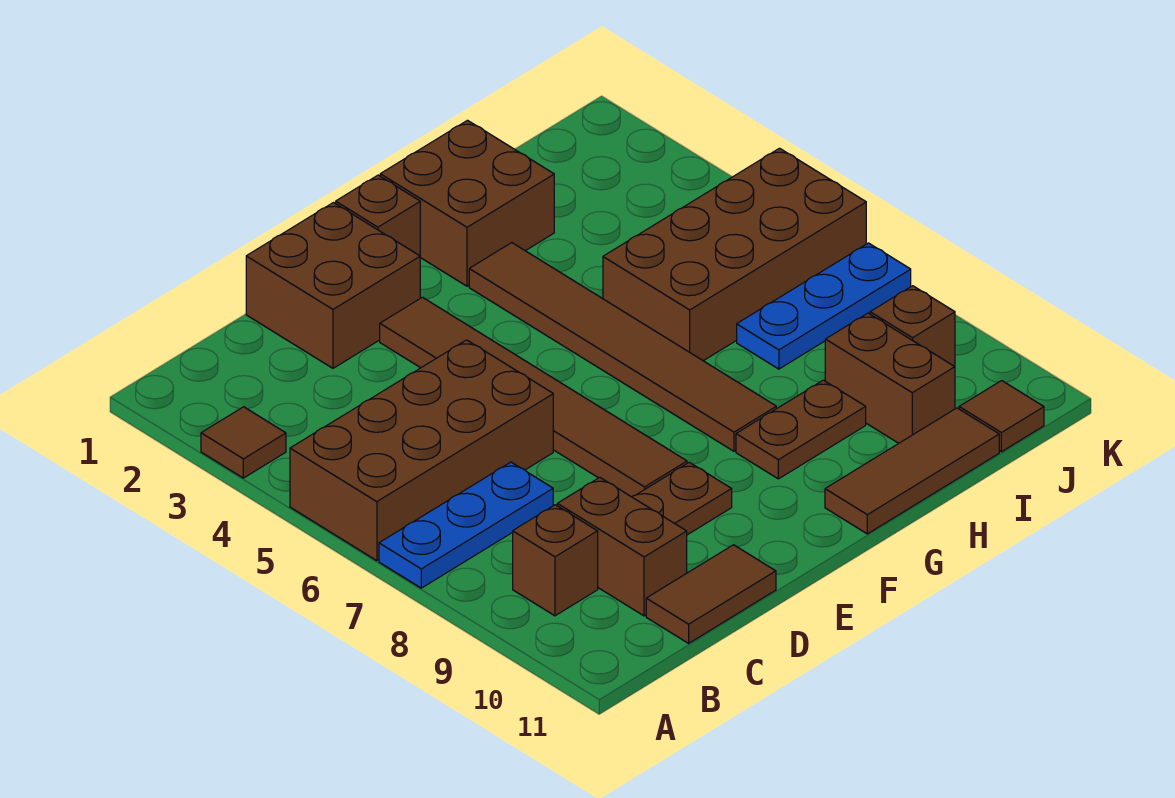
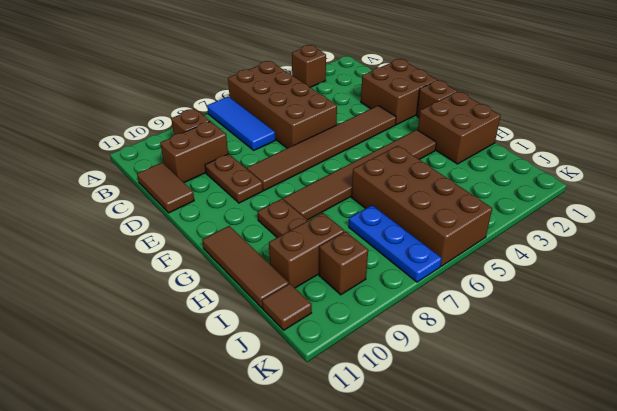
brown 1x1 tile [201,407,286,478] -> brown 1x1 brick [292,45,326,87]
blue 1x3 plate [379,462,553,588] -> blue 1x3 tile [207,97,275,150]

